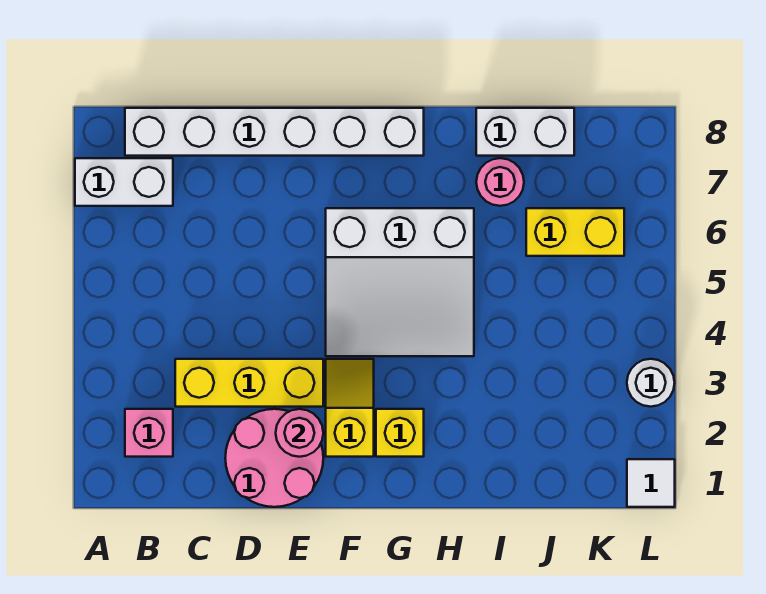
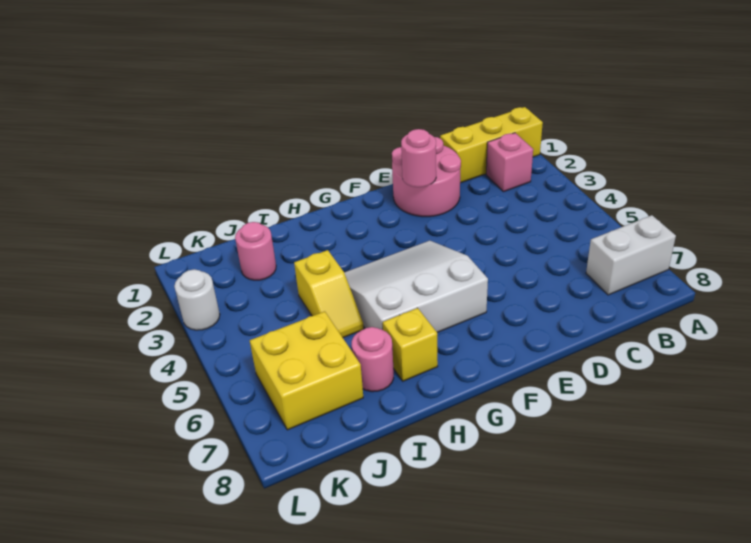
white 1x6 brick [125,108,424,156] -> none
yellow 1x3 brick [175,359,323,407] -> yellow 1x3 brick moved to [440,107,543,183]
yellow 1x2 slope [326,359,374,457] -> yellow 1x2 slope moved to [294,250,364,338]
yellow 1x1 brick [376,409,424,457] -> yellow 1x1 brick moved to [383,308,438,381]
white 1x2 brick [476,108,574,156] -> none
none -> pink 1x1 round brick [235,222,276,280]
yellow 1x2 brick [526,208,624,256] -> yellow 2x2 brick [250,311,363,430]
white 1x1 tile [627,459,675,507] -> none

